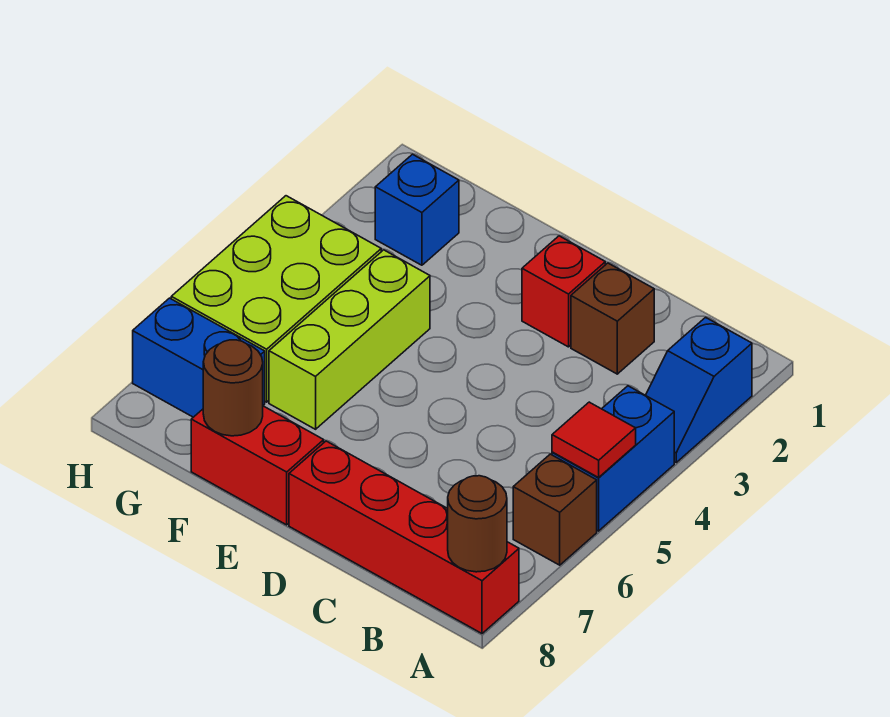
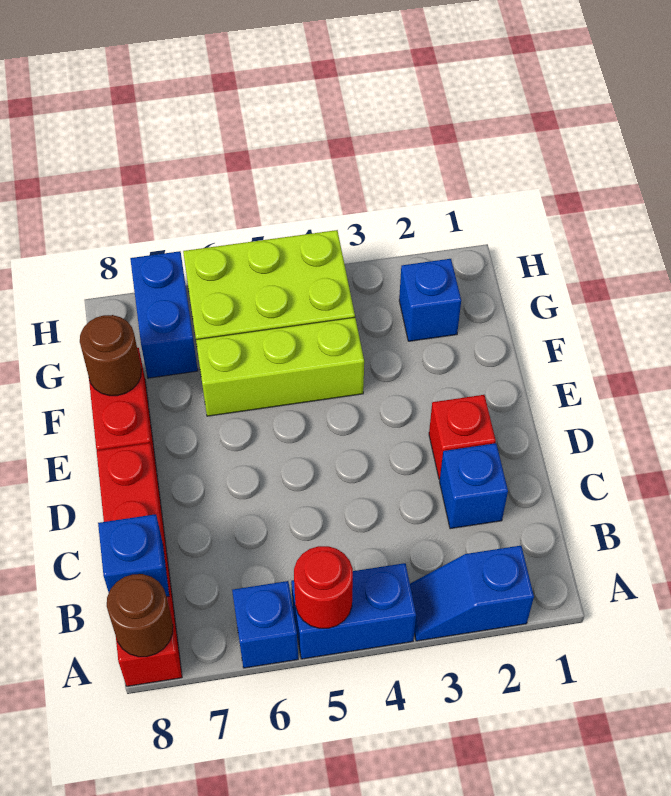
red 1x1 tile [552,402,636,478] -> red 1x1 round brick [294,546,353,628]
brown 1x1 brick [513,454,597,565] -> blue 1x1 brick [232,581,298,668]
none -> blue 1x1 brick [98,514,169,597]
brown 1x1 brick [571,263,654,374] -> blue 1x1 brick [440,443,508,529]

